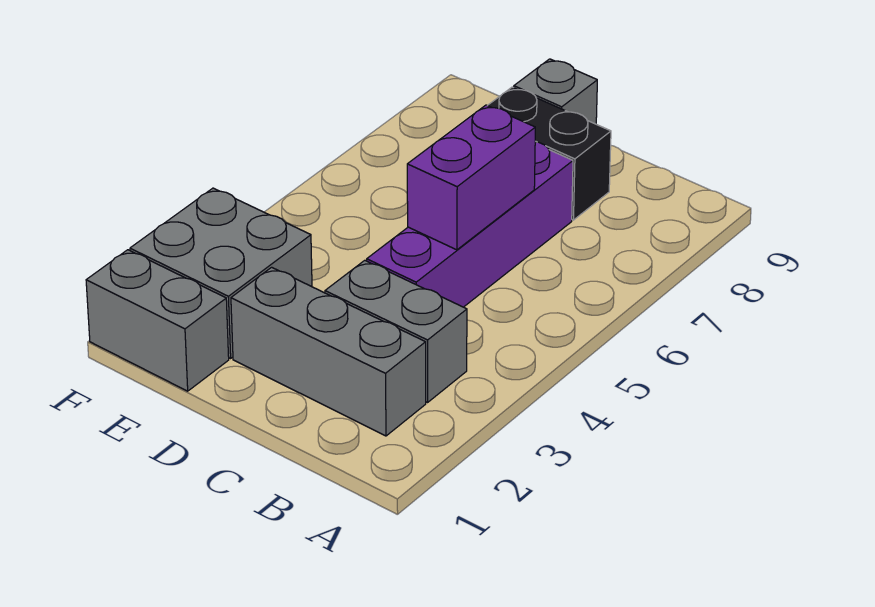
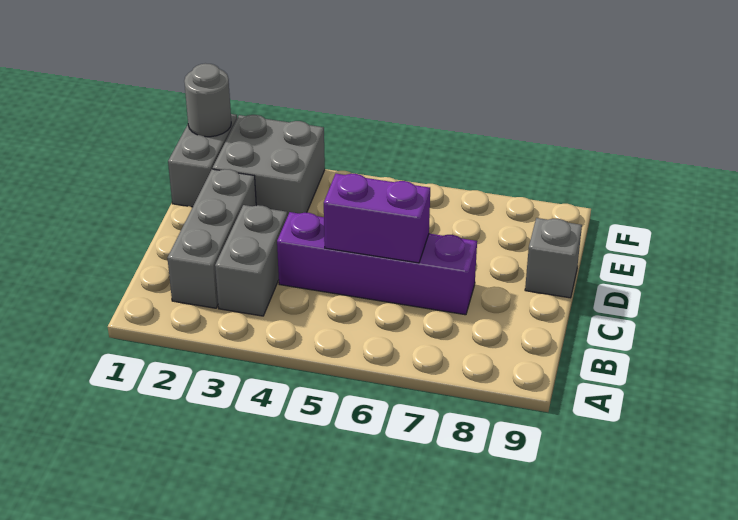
black 1x2 brick [487,87,611,220] -> none
none -> grey 1x1 round brick [184,63,231,137]

